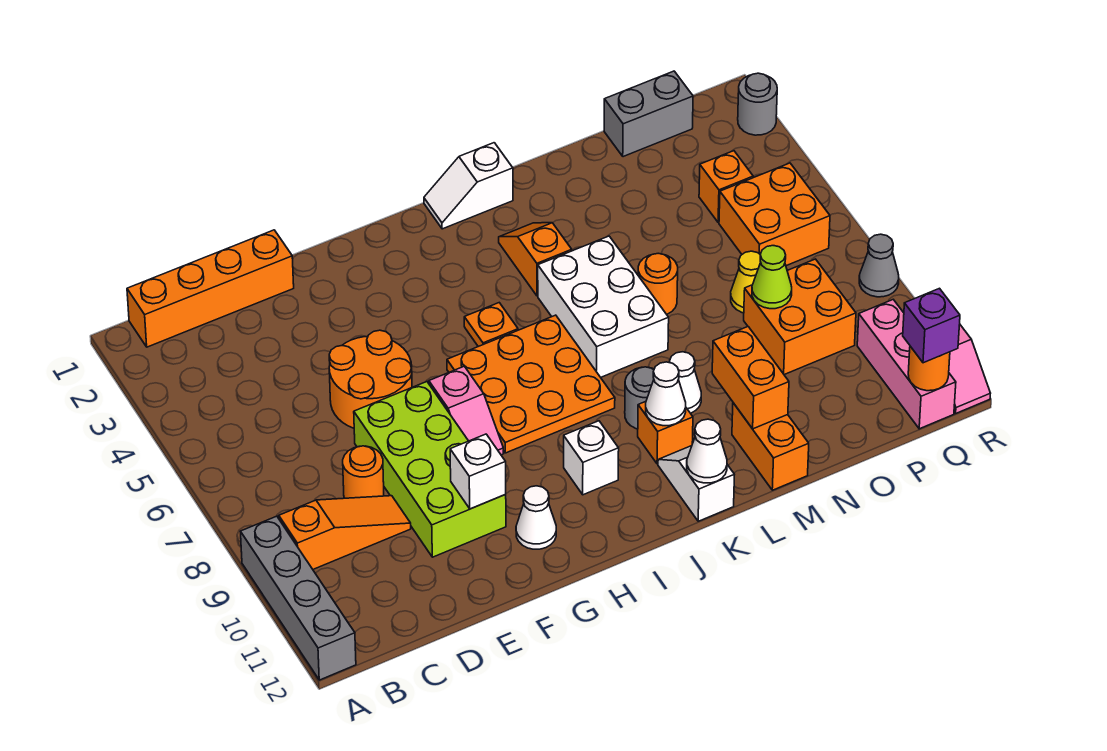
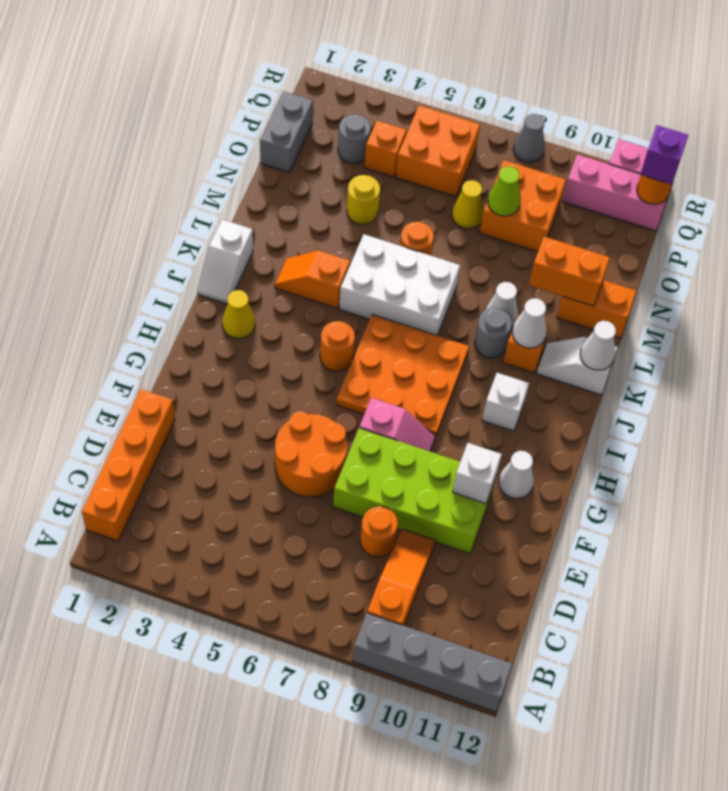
none -> yellow 1x1 cone [222,290,255,339]
orange 1x1 plate [464,303,518,347] -> orange 1x1 round brick [320,321,355,371]
none -> yellow 1x1 round brick [347,175,380,224]
grey 1x1 round brick [738,73,777,135] -> grey 1x1 round brick moved to [338,114,371,163]

